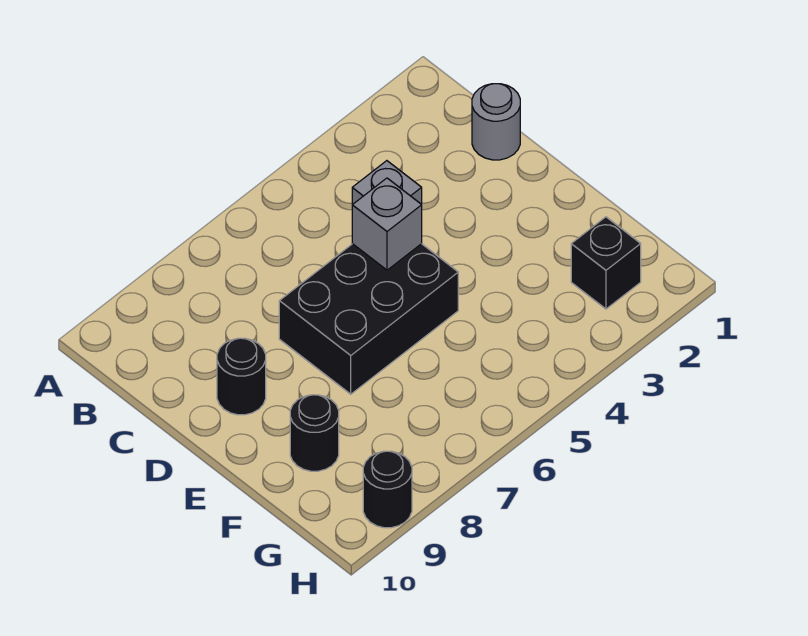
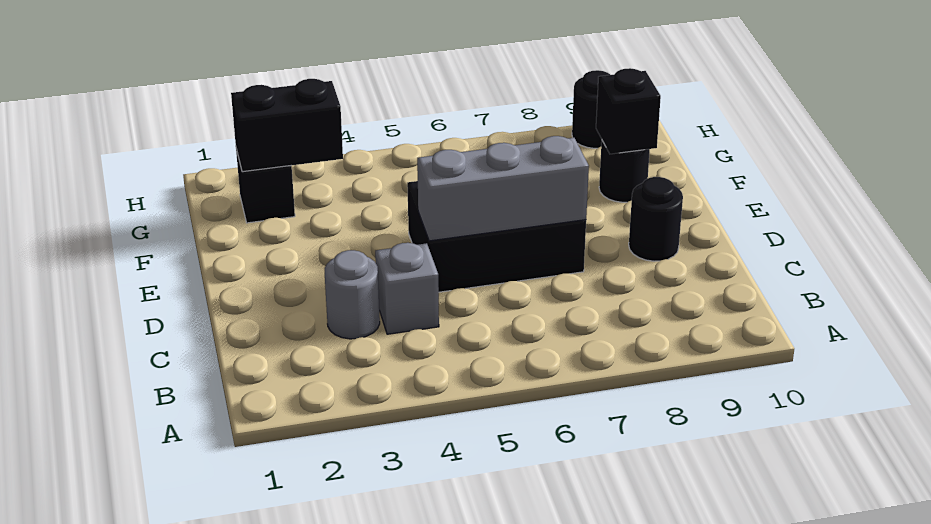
grey 1x1 round brick [472,84,520,160] -> grey 1x1 round brick moved to [325,250,380,339]
grey 1x1 brick [352,178,422,270] -> grey 1x3 brick [417,136,589,241]
none -> black 1x1 brick [596,68,661,154]
none -> black 1x2 brick [231,79,343,172]

